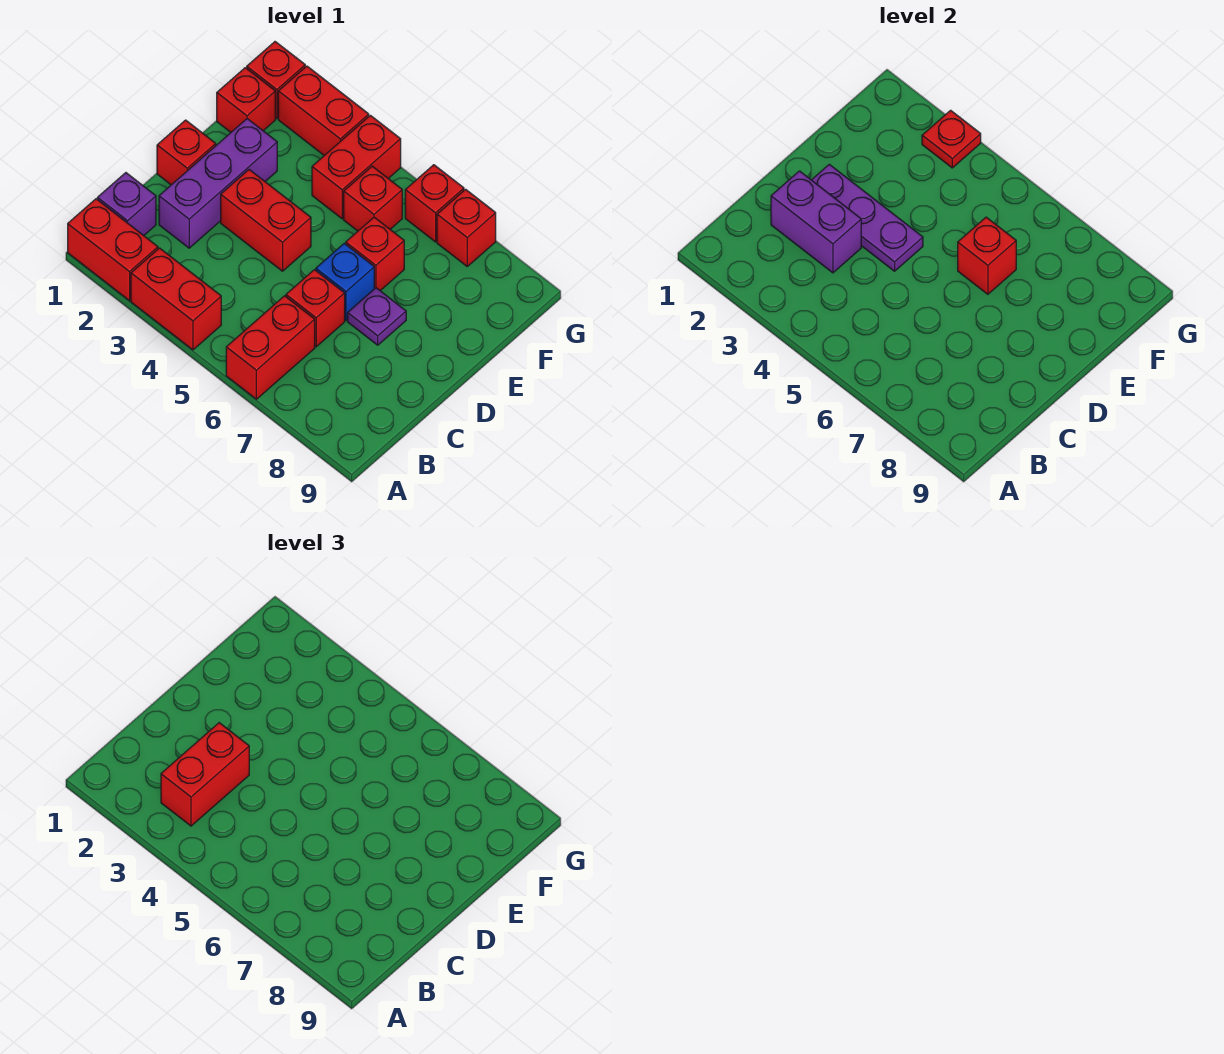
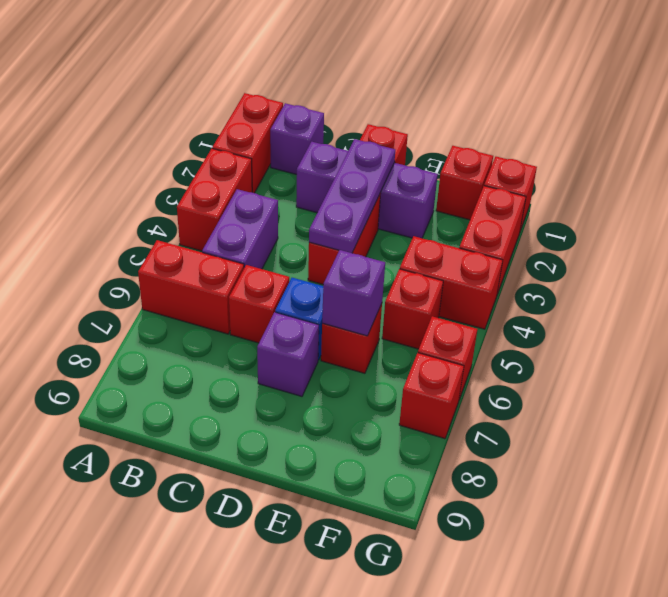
red 1x2 brick [161,723,249,826] -> none
purple 1x2 brick [771,171,861,273] -> purple 1x2 brick moved to [202,189,278,269]
purple 1x1 plate [348,288,406,345] -> purple 1x1 brick [257,312,319,396]
red 1x1 brick [958,217,1016,294] -> purple 1x1 brick [322,250,385,336]
red 1x1 plate [922,110,981,168] -> none

